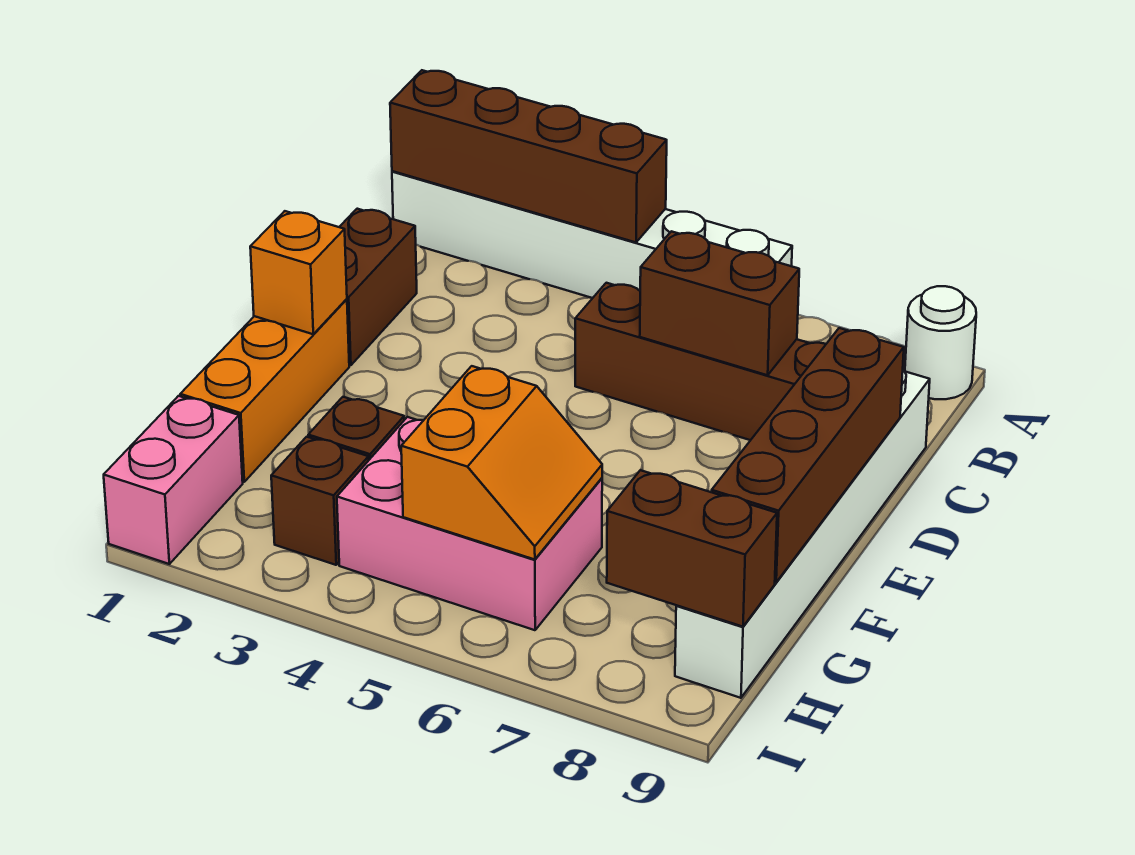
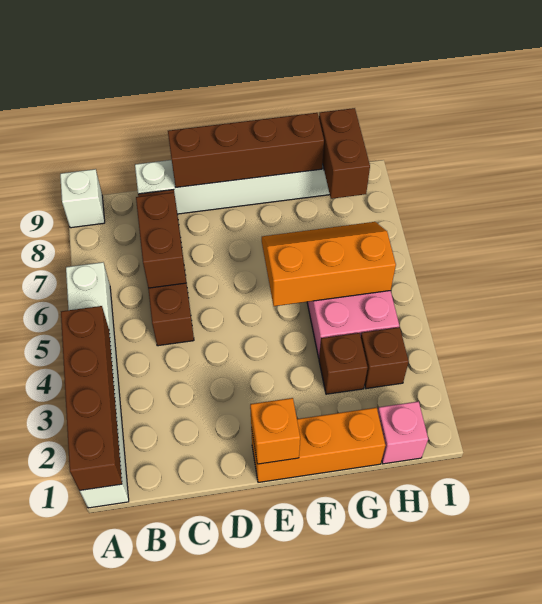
white 1x1 round brick [905,286,976,399] -> white 1x1 brick [60,169,105,228]
brown 1x2 brick [340,209,417,365] -> none
orange 2x2 slope [401,366,602,560] -> orange 2x3 slope [262,222,396,306]
pink 1x2 brick [104,396,243,564] -> pink 1x1 brick [378,401,428,464]

